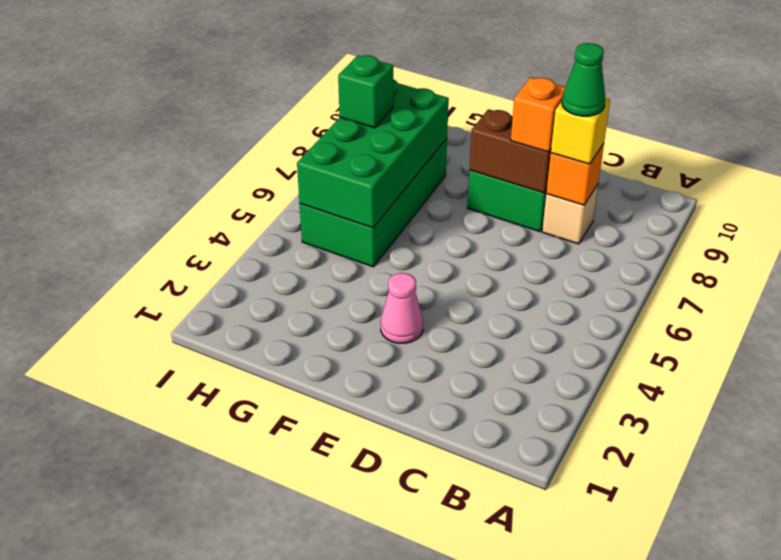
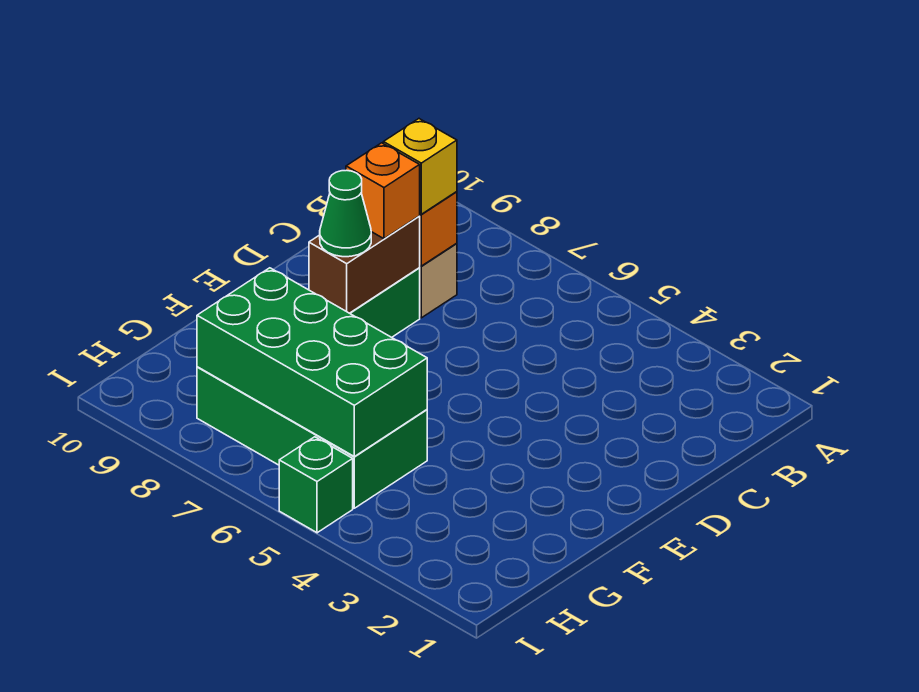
green 1x1 cone [562,43,605,116] -> green 1x1 cone moved to [320,170,371,257]
pink 1x1 cone [381,273,423,343] -> none
green 1x1 brick [338,55,393,128] -> green 1x1 brick moved to [279,437,353,533]

